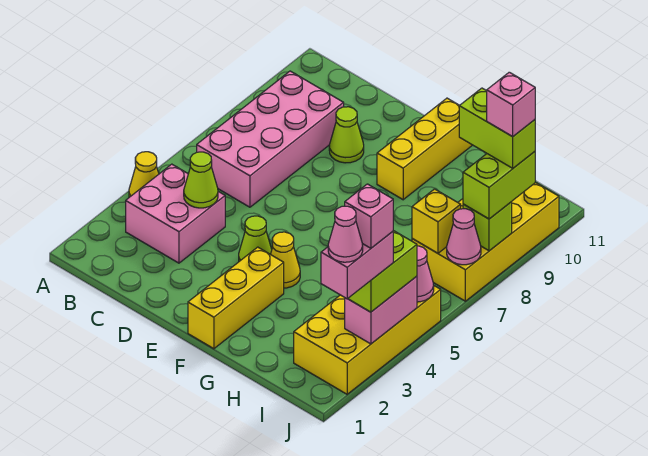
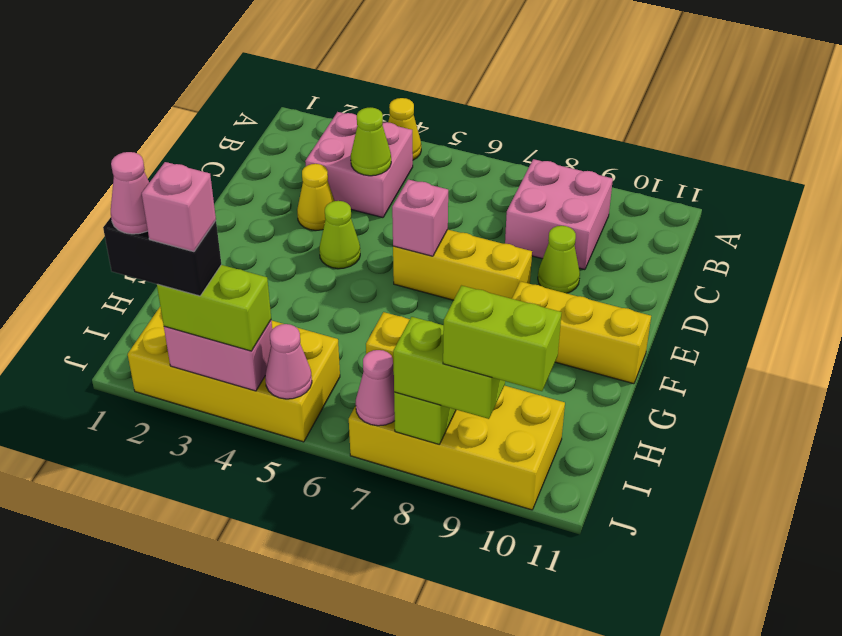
pink 2x4 brick [197,71,344,207] -> pink 2x2 brick [505,159,613,270]
yellow 1x3 brick [188,247,284,349] -> yellow 1x3 brick moved to [393,230,532,300]
yellow 1x1 cone [271,232,300,288] -> yellow 1x1 cone moved to [297,164,334,230]
lime 1x2 brick [459,88,535,168] -> lime 1x2 brick turned to [443,286,562,391]
pink 1x2 brick [321,232,393,299] -> black 1x2 brick [103,218,221,296]
pink 1x1 brick [487,72,535,137] -> pink 1x1 brick moved to [392,179,448,256]

